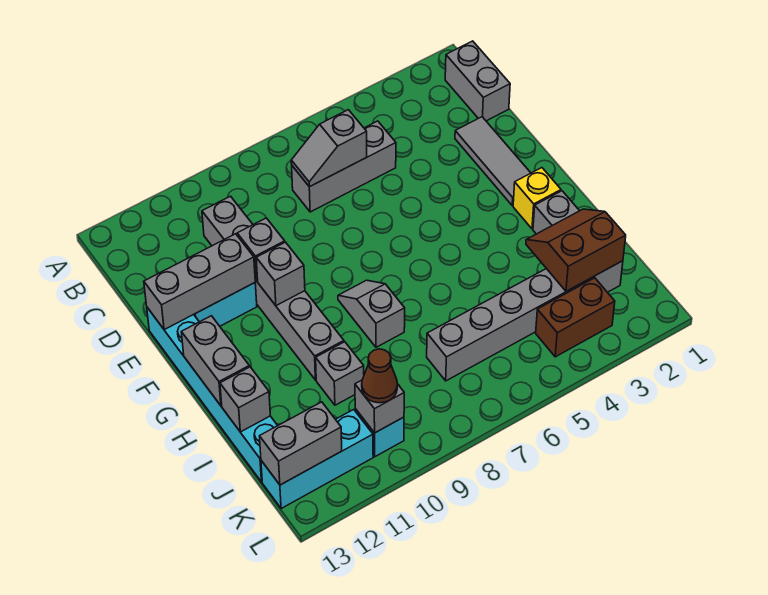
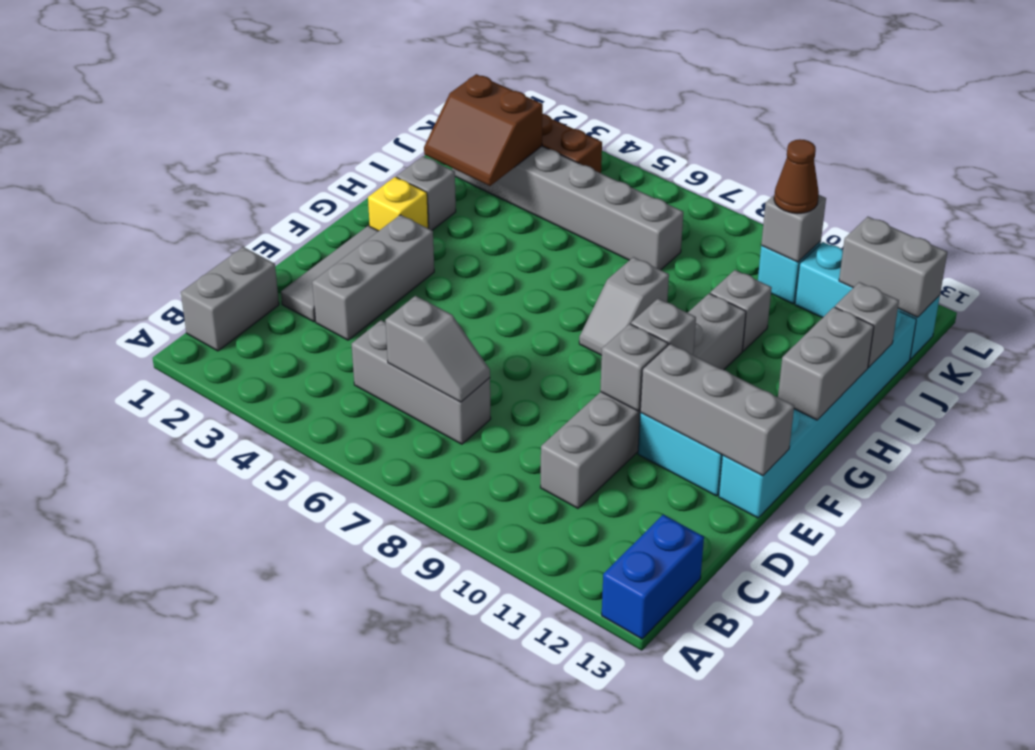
none -> blue 1x2 brick [602,515,704,639]
none -> grey 1x3 brick [312,215,434,340]

